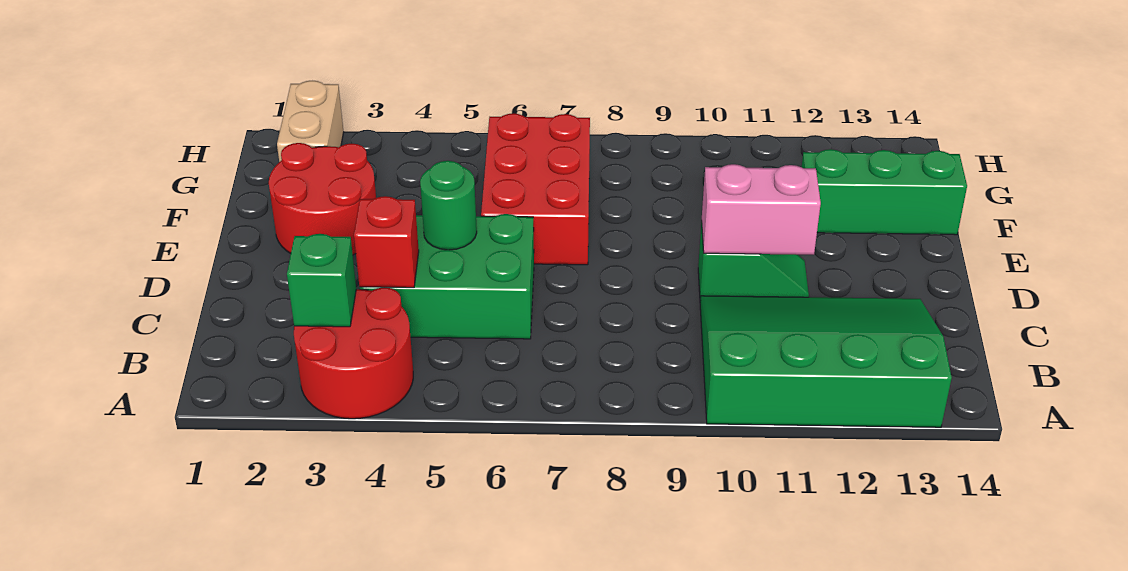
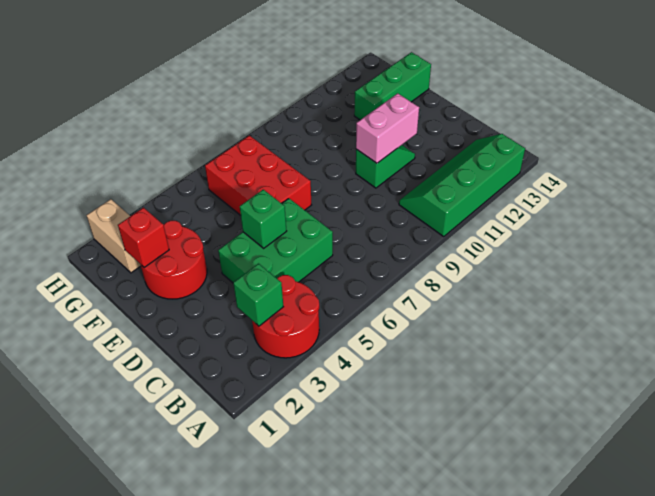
green 3x4 slope [700,296,952,427] -> green 2x4 slope [399,134,525,237]
red 1x1 brick [354,196,419,288] -> red 1x1 brick moved to [118,208,169,268]
green 1x1 round brick [420,161,477,250] -> green 1x1 brick [240,190,286,248]

